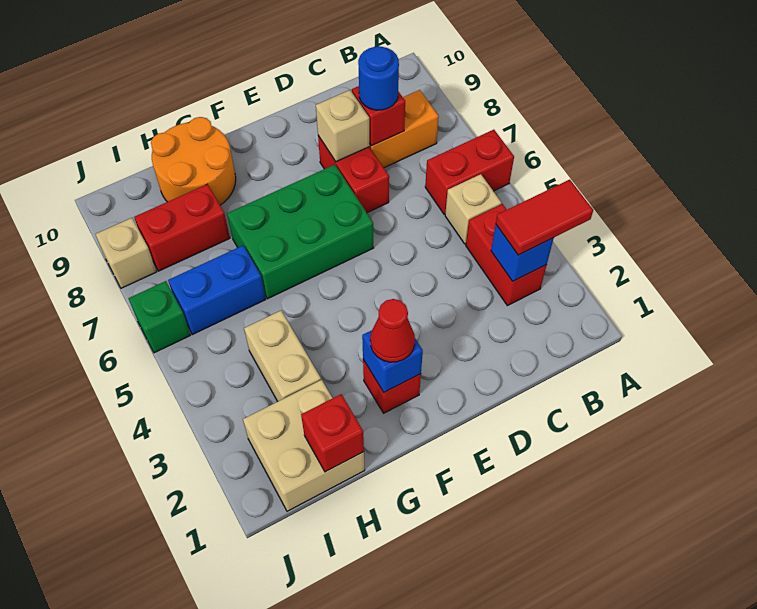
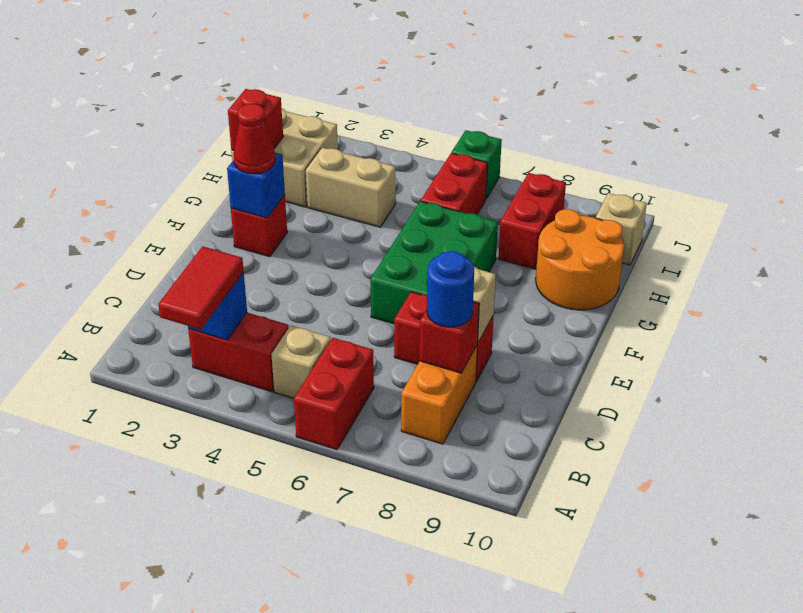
blue 1x2 brick [168,246,266,335] -> red 1x2 brick [421,153,487,214]
tan 1x1 brick [95,218,156,288] -> tan 1x1 brick moved to [596,193,647,265]

